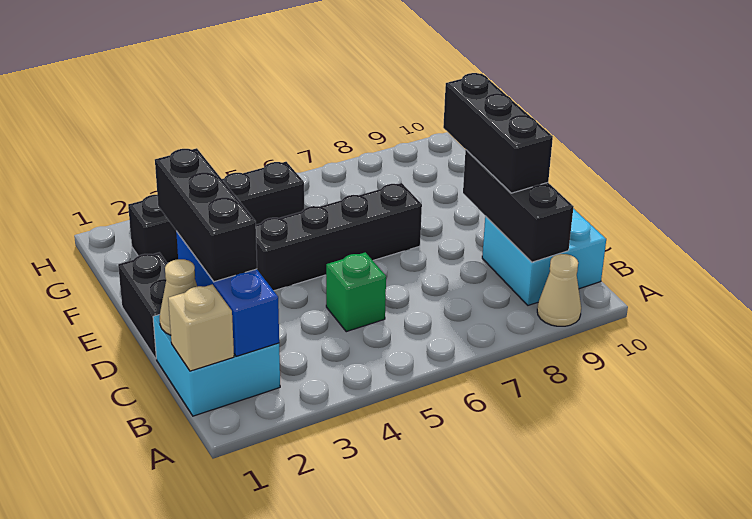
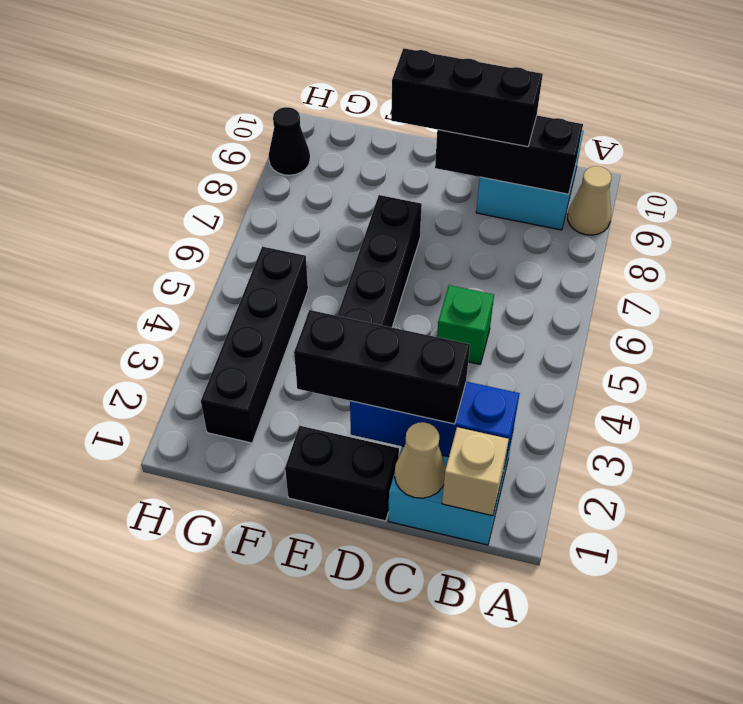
none -> black 1x1 cone [269,107,310,175]

